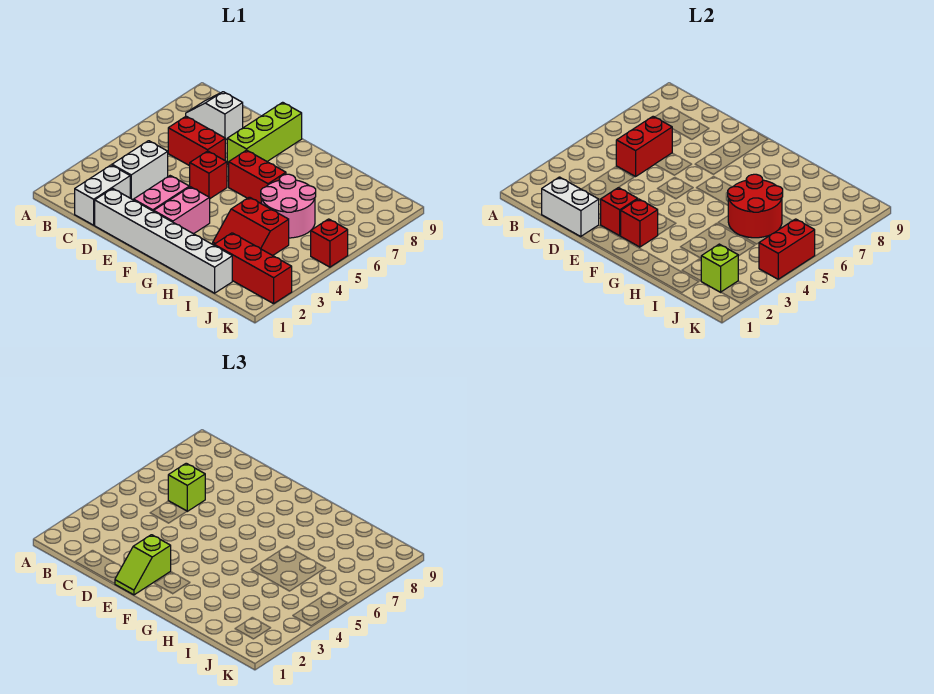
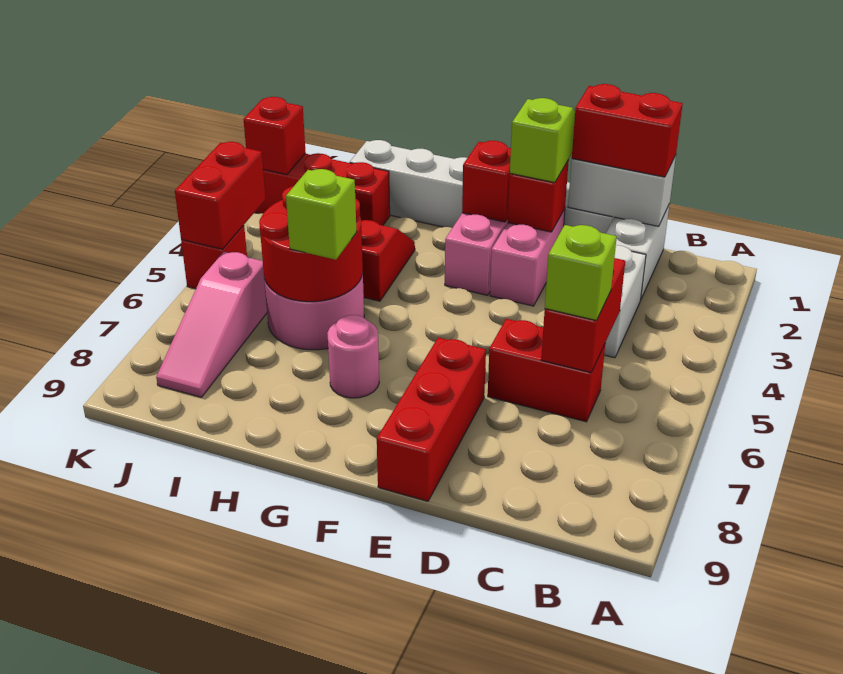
white 1x2 slope [186,92,243,140] -> none
red 1x1 brick [190,151,227,198] -> red 1x1 brick moved to [244,97,306,175]
lime 1x3 brick [227,102,302,165] -> red 1x3 brick [377,338,486,501]
red 1x2 brick [229,150,286,203] -> red 1x2 brick moved to [572,84,683,177]
none -> pink 1x1 round brick [327,315,379,398]
lime 1x1 brick [701,244,738,292] -> lime 1x1 brick moved to [286,169,357,260]
none -> pink 1x3 slope [156,252,267,397]

